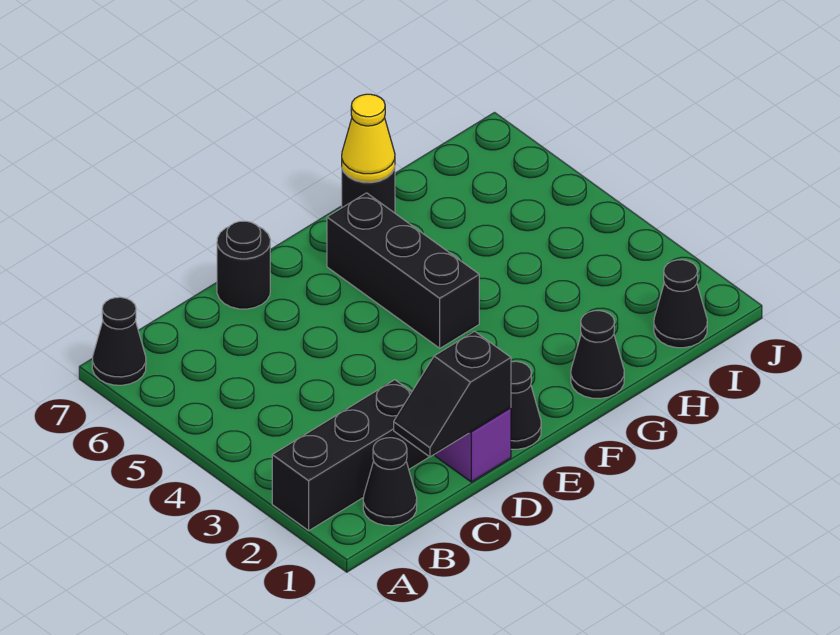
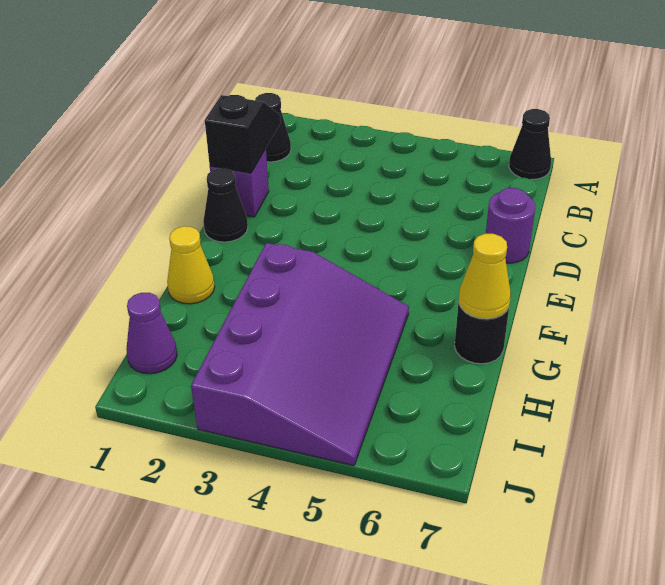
black 1x3 brick [272,380,429,531] -> none
black 1x1 round brick [217,221,270,309] -> purple 1x1 round brick [486,188,535,263]
black 1x3 brick [327,193,479,348] -> none
black 1x1 cone [571,311,624,399] -> yellow 1x1 cone [167,226,215,304]
none -> purple 3x4 slope [191,243,409,466]
black 1x1 cone [654,260,707,348] -> purple 1x1 cone [126,293,177,374]

